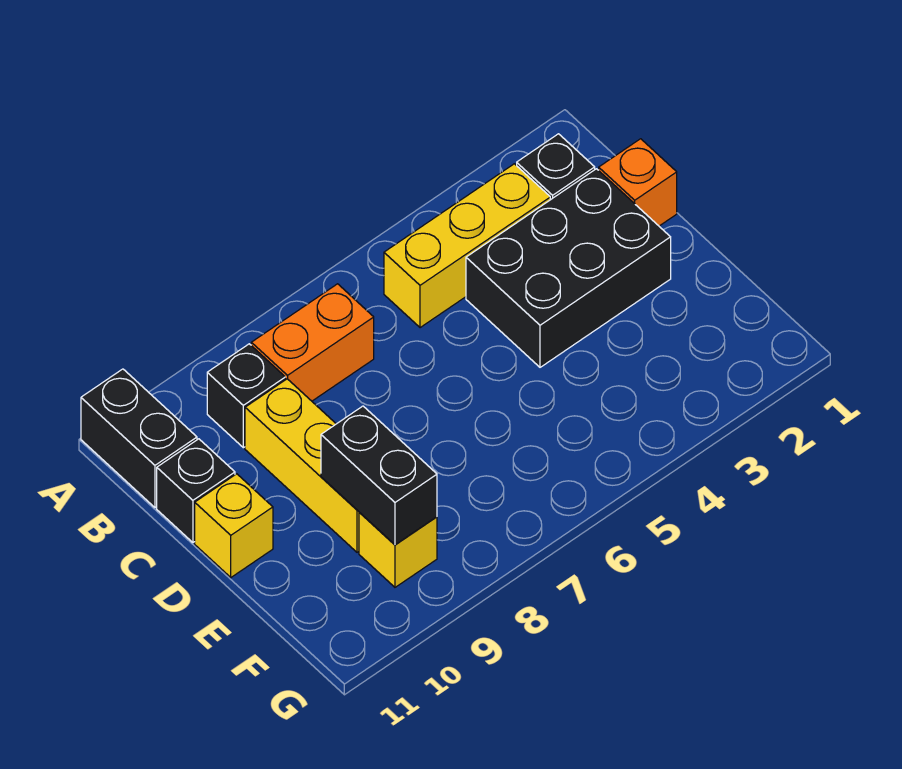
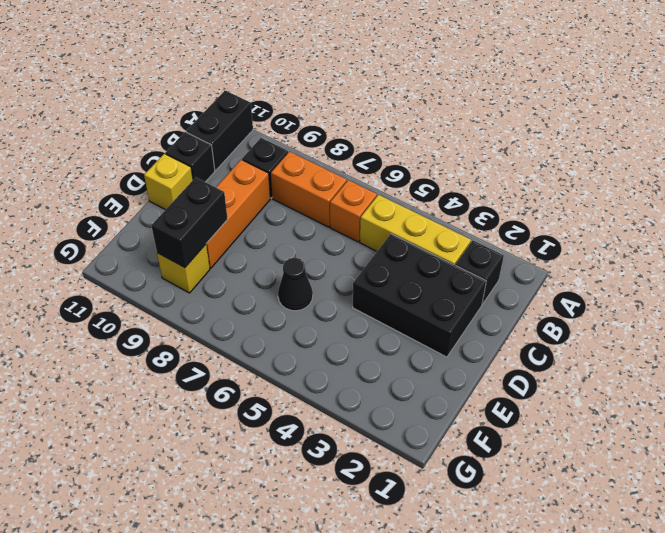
orange 1x1 brick [599,139,677,226] -> orange 1x1 brick moved to [330,180,377,242]
yellow 1x3 brick [245,379,359,552] -> orange 1x3 brick [206,160,270,268]
none -> black 1x1 cone [278,258,313,311]

